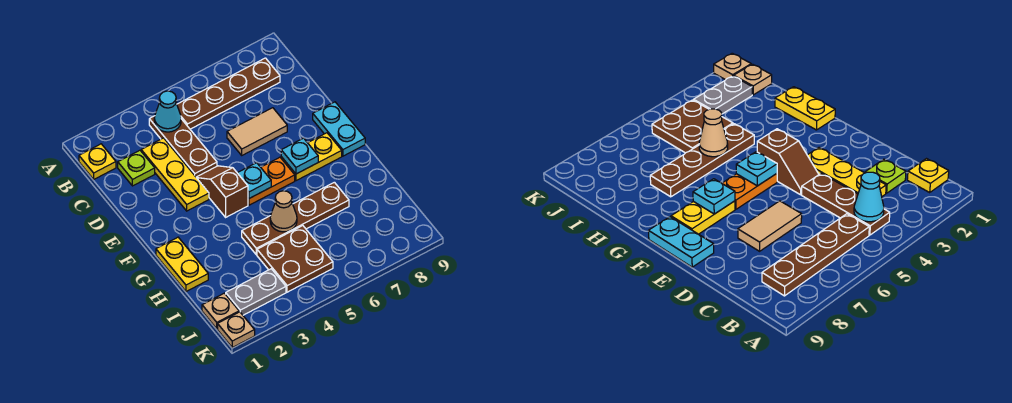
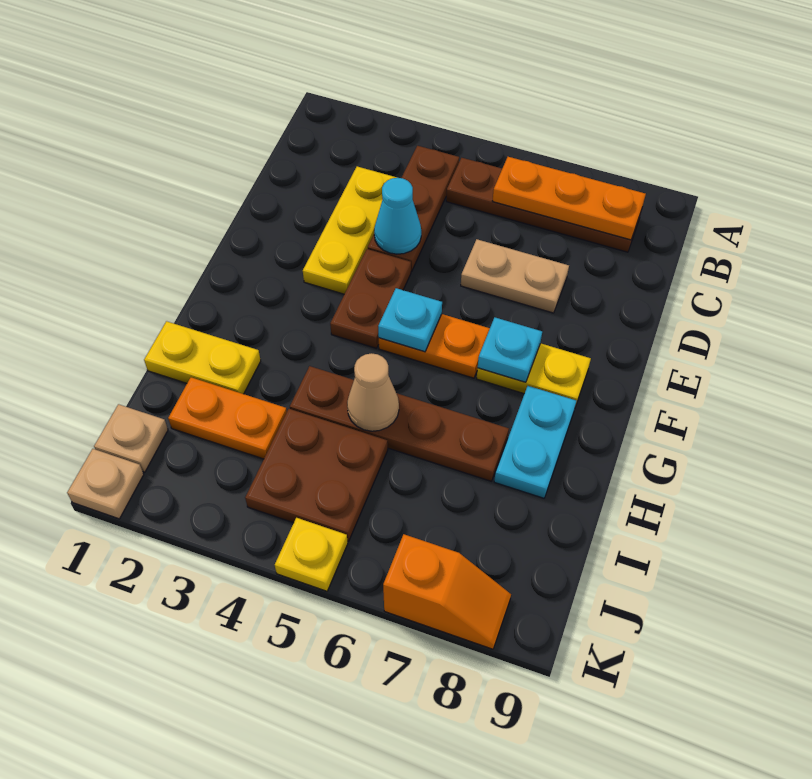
yellow 1x1 plate [79,144,116,179] -> yellow 1x1 plate moved to [275,518,348,591]
cyan 1x1 cone [154,91,181,132] -> cyan 1x1 cone moved to [374,178,421,254]
none -> orange 1x3 plate [493,157,646,240]
lime 1x1 plate [118,150,155,186] -> none
tan 1x2 tile [227,108,287,155] -> tan 1x2 plate [461,239,569,313]
brown 1x2 slope [196,166,248,217] -> brown 1x2 plate [330,249,411,348]
cyan 1x2 plate [313,102,365,156] -> cyan 1x2 plate moved to [494,386,576,498]
yellow 1x2 plate [156,237,208,292] -> yellow 1x2 plate turned to [144,321,261,394]
none -> orange 1x2 plate [168,377,287,459]
grey 1x2 plate [226,269,286,315] -> none
none -> orange 1x2 slope [383,534,511,649]

